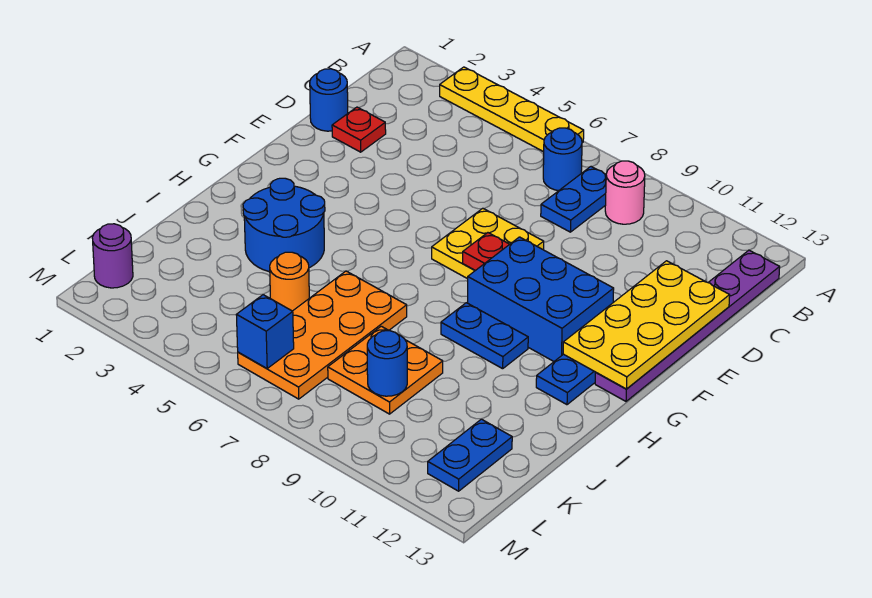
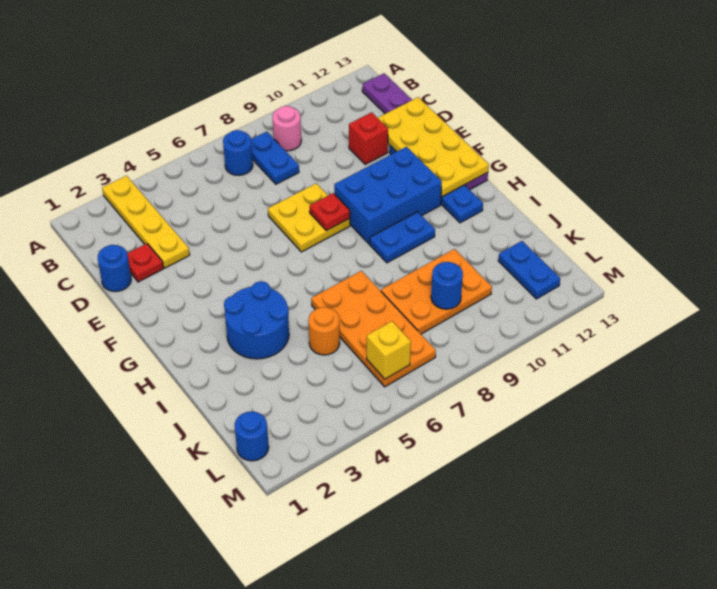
yellow 1x4 plate [440,67,584,152] -> yellow 1x4 plate turned to [102,176,190,268]
none -> red 1x1 brick [349,112,388,165]
orange 2x2 plate [328,326,443,414] -> orange 2x3 plate [381,249,492,334]
purple 1x1 round brick [92,224,133,288] -> blue 1x1 round brick [235,411,269,461]
blue 1x1 brick [236,295,294,369] -> yellow 1x1 brick [367,321,411,379]

